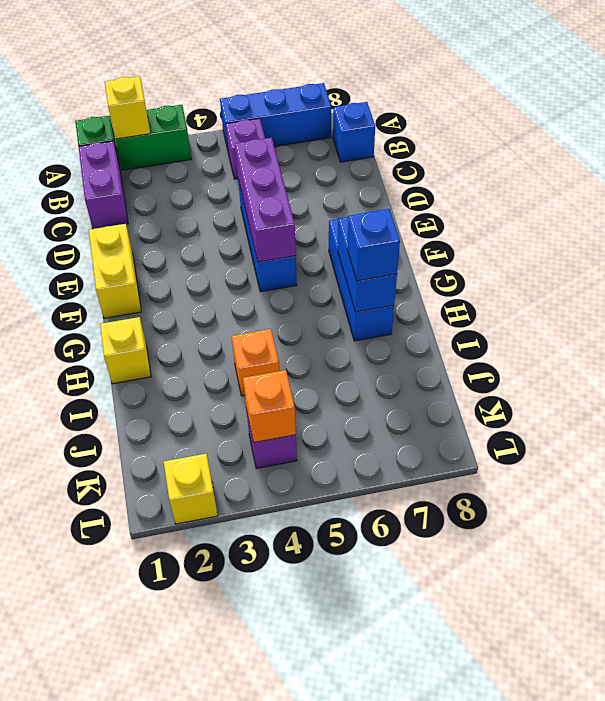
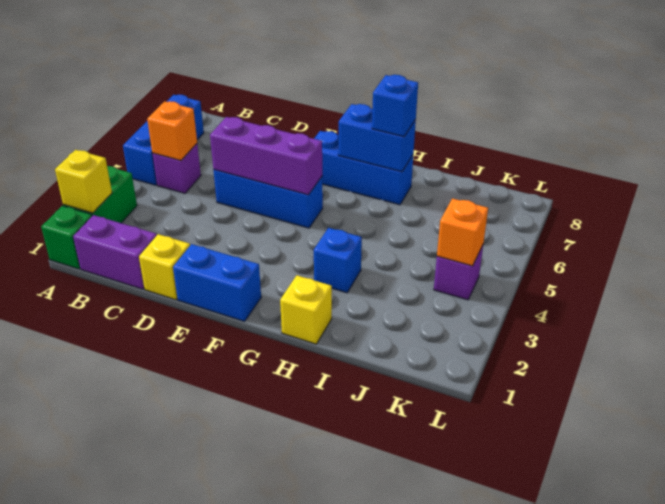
blue 1x1 brick [333,102,375,162] -> blue 1x1 brick moved to [314,228,362,293]
yellow 1x2 brick [89,224,141,318] -> blue 1x2 brick [173,244,261,321]
orange 1x1 brick [232,329,279,396] -> orange 1x1 brick moved to [147,101,197,161]
yellow 1x1 brick [164,454,218,524] -> yellow 1x1 brick moved to [139,234,190,300]

